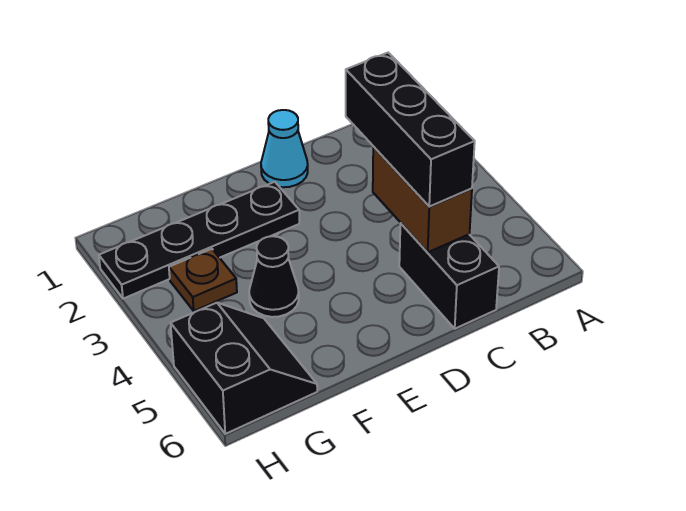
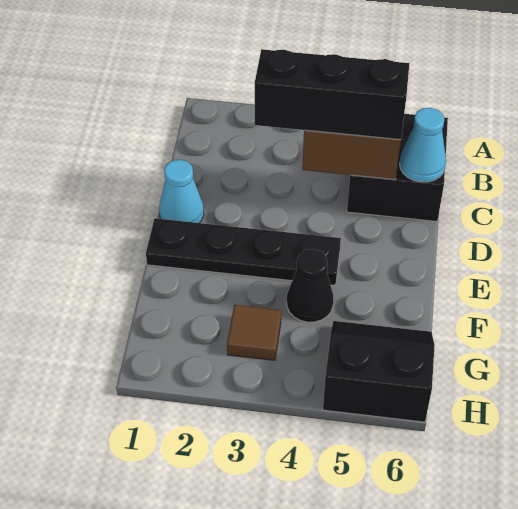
black 1x2 brick [399,223,499,329] -> black 2x2 brick [347,114,448,221]
none -> cyan 1x1 cone [400,108,446,182]
black 1x4 plate [99,182,299,299] -> black 1x4 plate turned to [146,218,341,285]
brown 1x1 plate [169,249,237,311] -> brown 1x1 tile [227,305,281,360]

